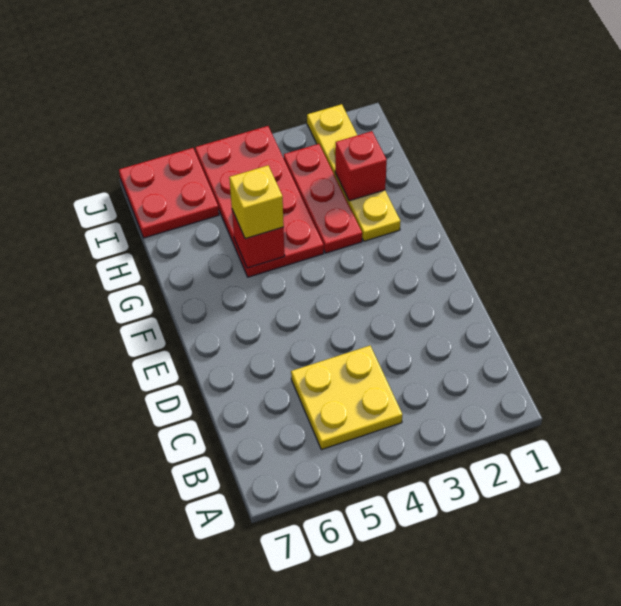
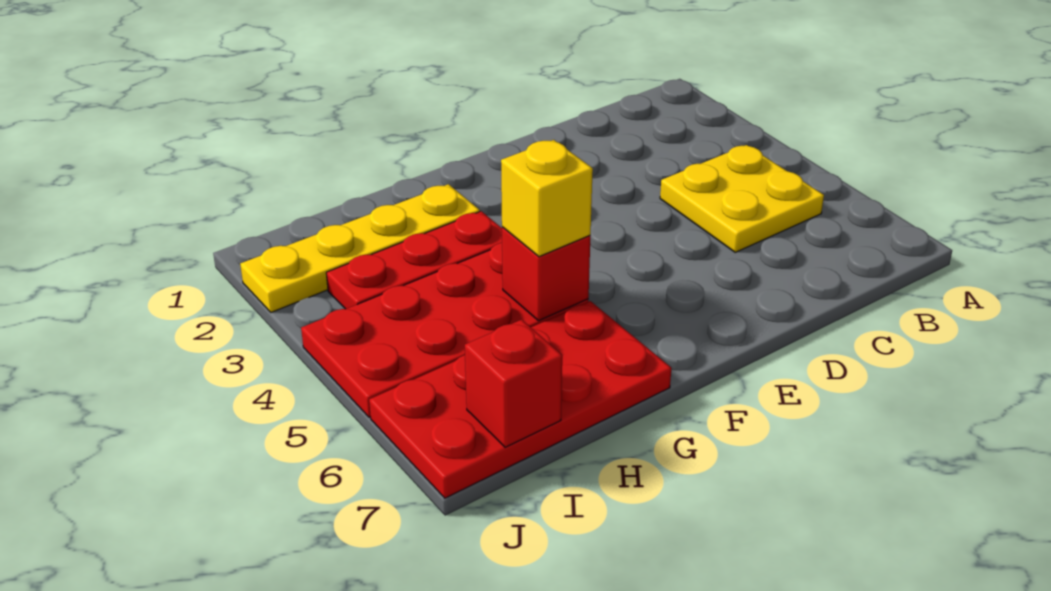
red 1x1 brick [335,131,387,201] -> red 1x1 brick moved to [465,320,562,447]
red 2x2 plate [119,148,219,238] -> red 2x4 plate [369,301,671,498]

